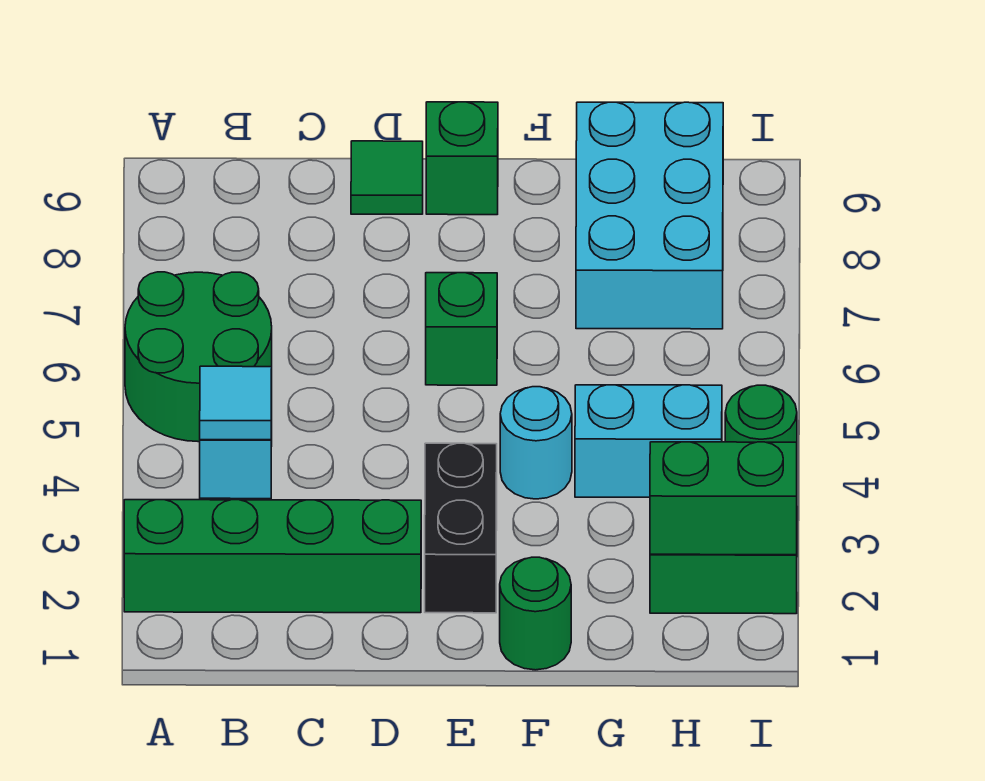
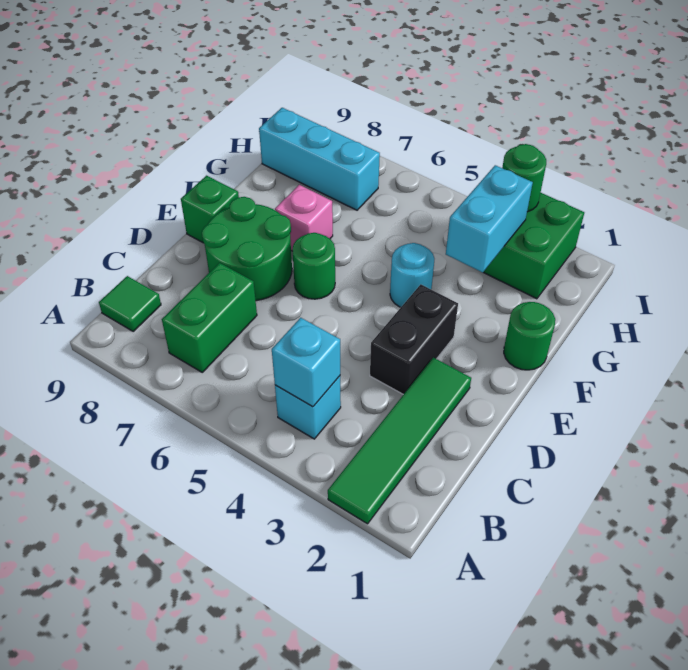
green 1x4 brick [124,500,421,613] -> green 1x4 tile [328,357,471,524]
green 2x2 round brick [125,272,272,442] -> green 2x2 round brick moved to [202,197,292,301]
cyan 1x1 tile [200,366,272,440] -> cyan 1x1 brick [272,318,340,407]
green 1x1 tile [351,141,423,214] -> green 1x1 tile moved to [99,276,161,332]
black 1x2 brick [425,443,497,613] -> black 1x2 brick turned to [370,284,458,395]
green 1x1 brick [426,273,497,385] -> green 1x1 round brick [292,233,335,299]
none -> pink 1x1 brick [275,185,333,251]
cyan 2x3 brick [576,102,723,329] -> cyan 1x3 brick [259,108,380,210]
green 1x2 brick [650,442,797,555] -> green 1x2 brick moved to [162,263,257,372]

